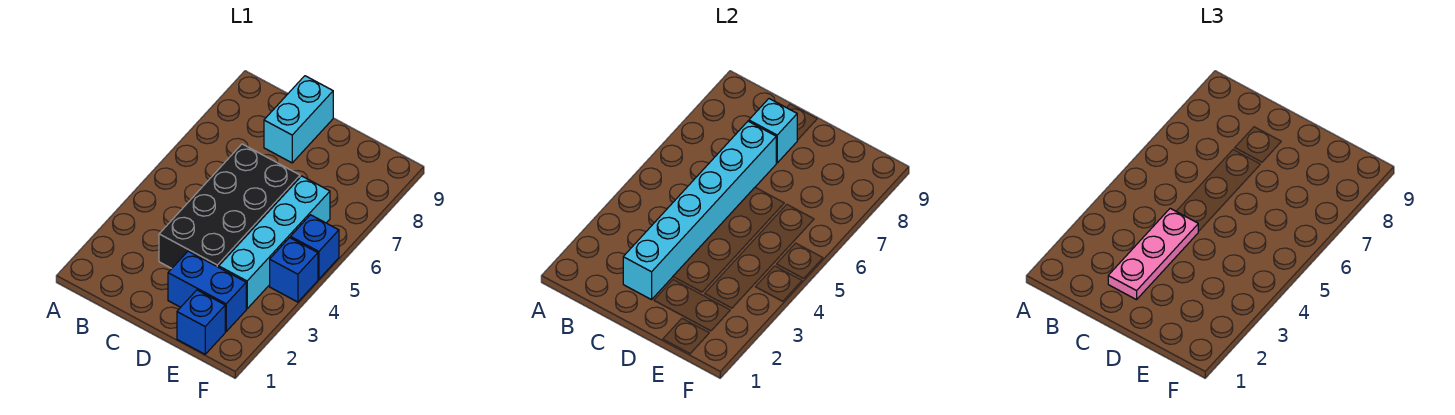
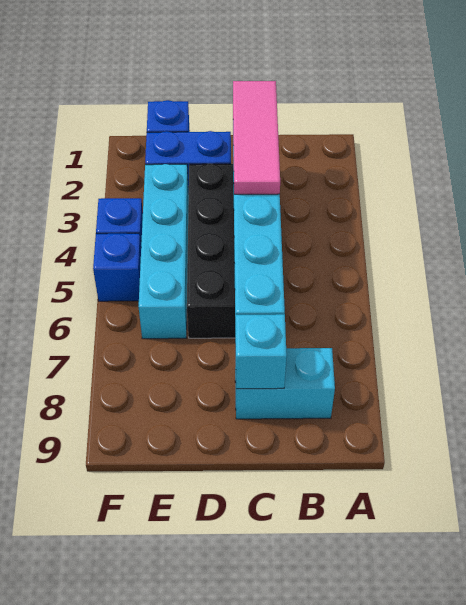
pink 1x3 plate [1108,208,1198,300] -> pink 1x3 tile [233,81,280,194]
cyan 1x2 brick [264,76,333,163] -> cyan 1x2 brick turned to [235,348,335,419]

